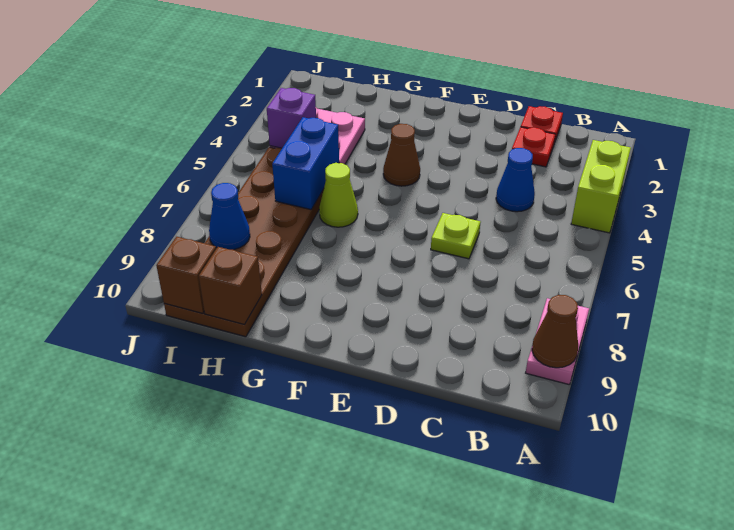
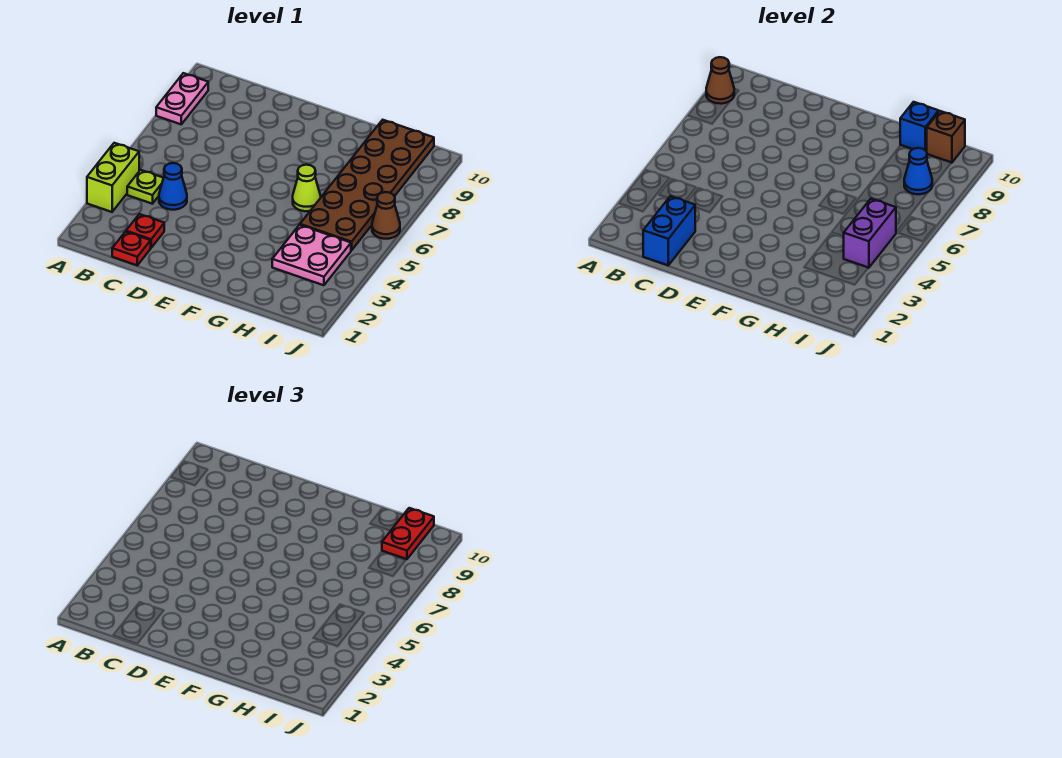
lime 1x1 plate [431,213,480,259] -> lime 1x1 plate moved to [127,170,163,204]
brown 1x1 cone [383,124,420,186] -> brown 1x1 cone moved to [372,192,400,239]
blue 1x2 brick [272,117,339,209] -> blue 1x2 brick moved to [643,196,695,265]
brown 1x1 brick [199,247,262,324] -> blue 1x1 brick [900,102,939,152]
purple 1x1 brick [267,88,316,148] -> purple 1x2 brick [843,199,896,268]
none -> red 1x2 plate [382,508,434,559]

